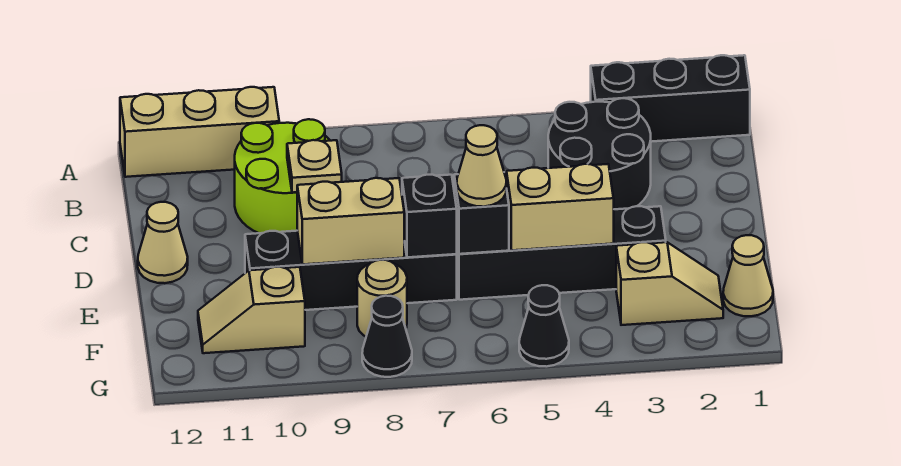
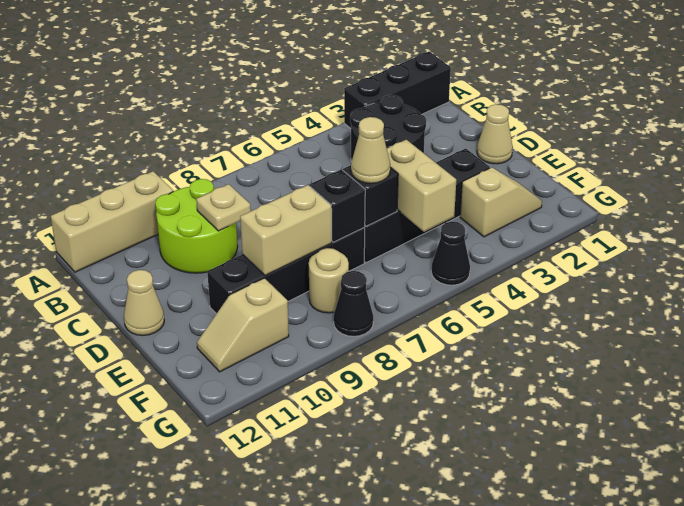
tan 1x2 brick [506,164,614,250] -> tan 1x2 brick turned to [387,140,456,232]
tan 1x1 cone [723,235,773,316] -> tan 1x1 cone moved to [477,104,513,164]

